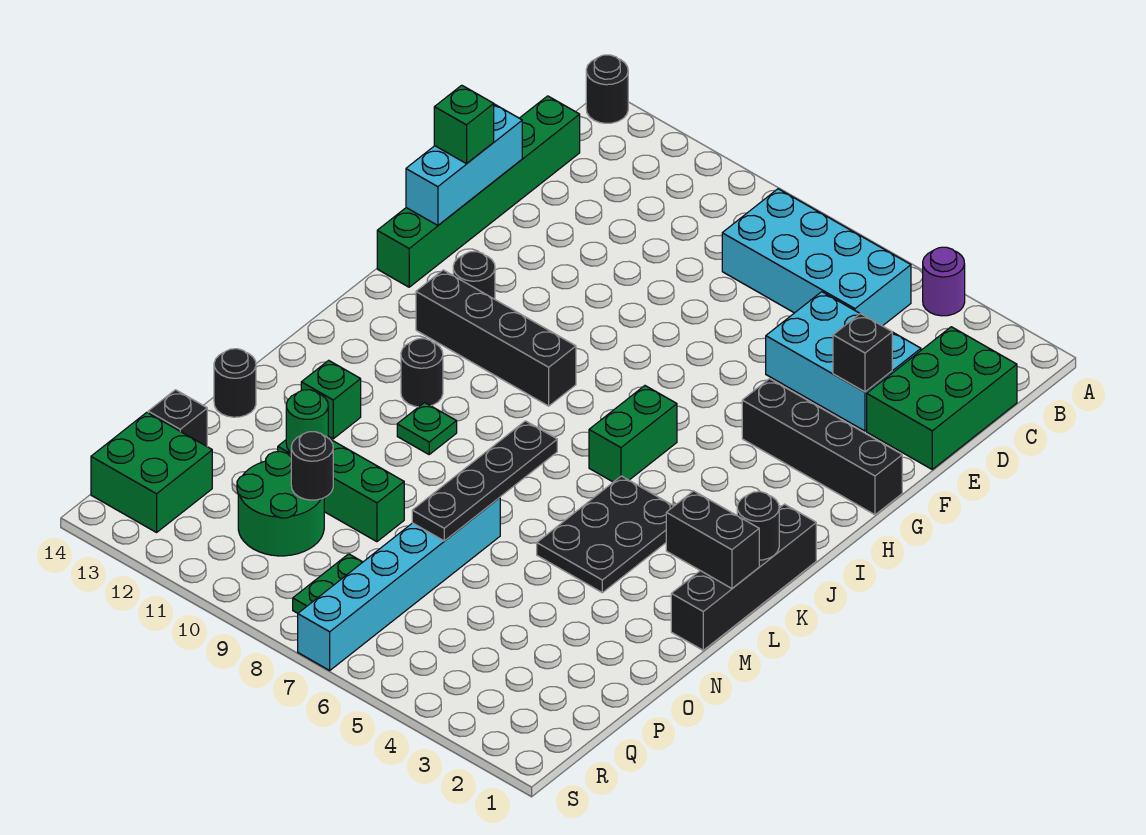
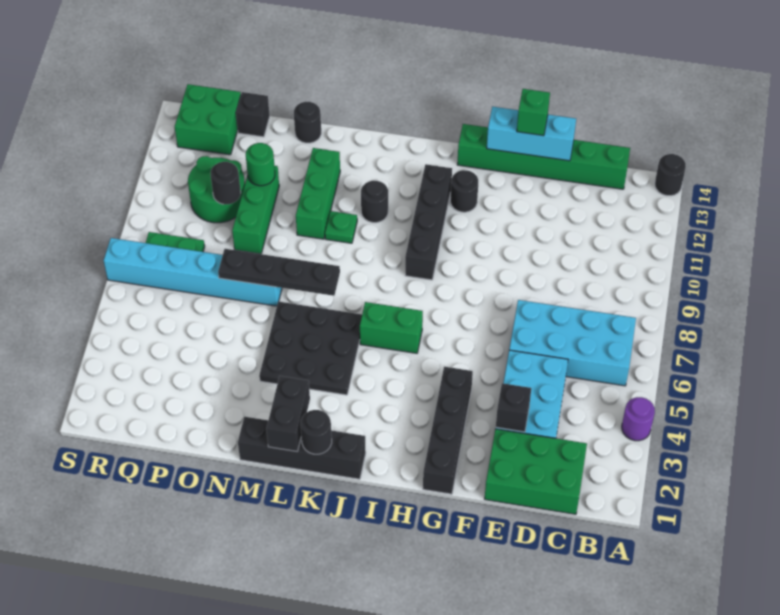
cyan 2x4 brick [722,189,911,326] -> cyan 2x4 brick turned to [509,300,636,386]
black 2x3 plate [537,476,674,593] -> black 3x3 plate [259,302,362,395]
green 1x1 brick [301,360,361,439] -> green 1x3 brick [296,148,340,239]

